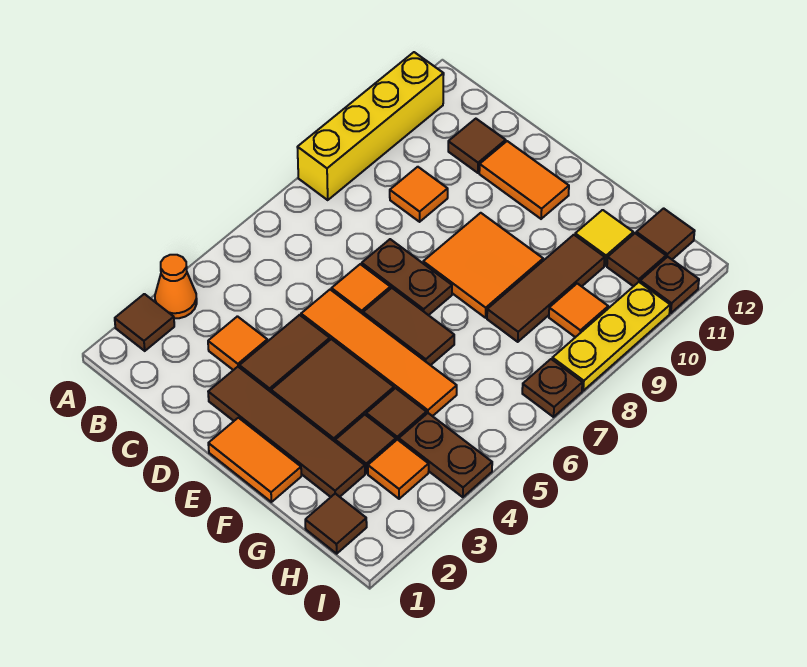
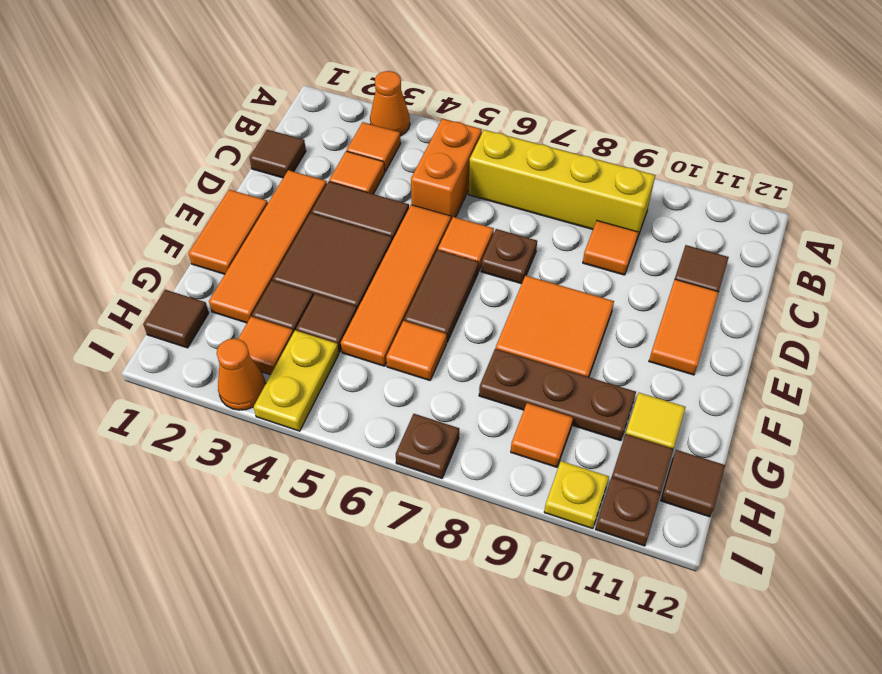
brown 1x1 tile [115,294,174,351] -> brown 1x1 tile moved to [250,130,306,178]
yellow 1x4 brick [297,52,444,200] -> yellow 1x4 brick moved to [469,130,655,239]
none -> orange 1x1 tile [347,122,401,172]
none -> orange 1x2 brick [411,119,482,220]
brown 1x4 tile [208,367,365,497] -> orange 1x4 tile [209,170,327,323]
brown 1x2 plate [362,239,452,315] -> brown 1x1 plate [481,229,537,284]
none -> orange 1x1 tile [386,321,447,380]
brown 1x3 tile [487,235,605,342] -> brown 1x3 plate [479,349,636,441]
brown 1x2 plate [399,413,492,497] -> yellow 1x2 plate [254,330,339,431]
none -> orange 1x1 cone [217,339,266,410]
yellow 1x3 plate [552,282,670,391] -> yellow 1x1 plate [544,461,609,529]

